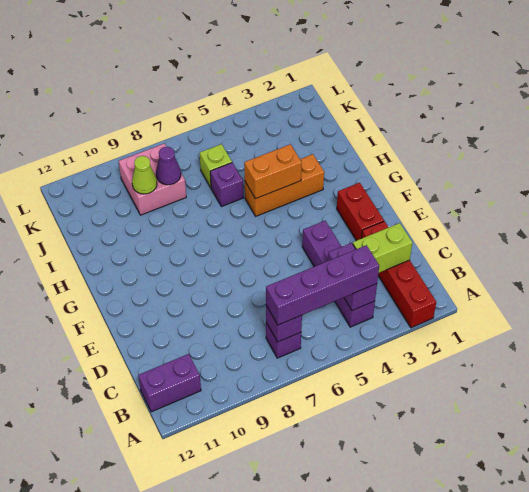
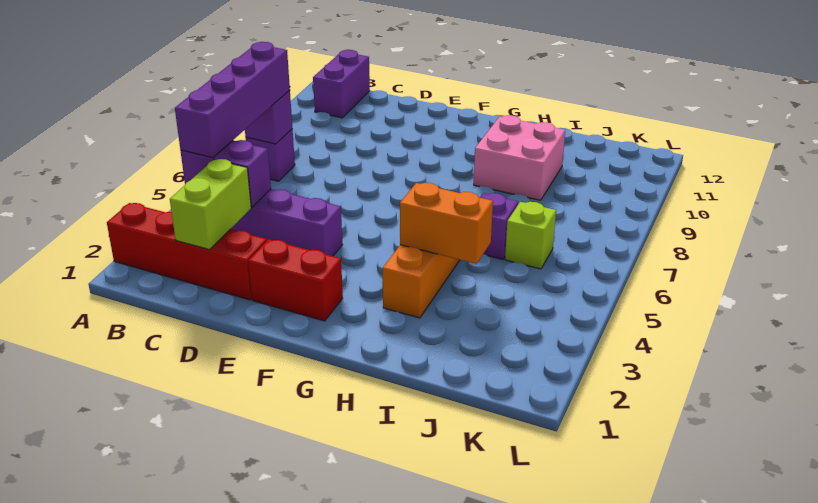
orange 1x2 brick [244,144,302,199] -> orange 1x2 brick turned to [400,183,493,264]
pink 2x2 brick [119,144,186,215] -> pink 2x2 brick moved to [474,115,565,200]
purple 1x1 cone [156,147,181,185] -> none
lime 1x1 cone [132,156,157,194] -> none

